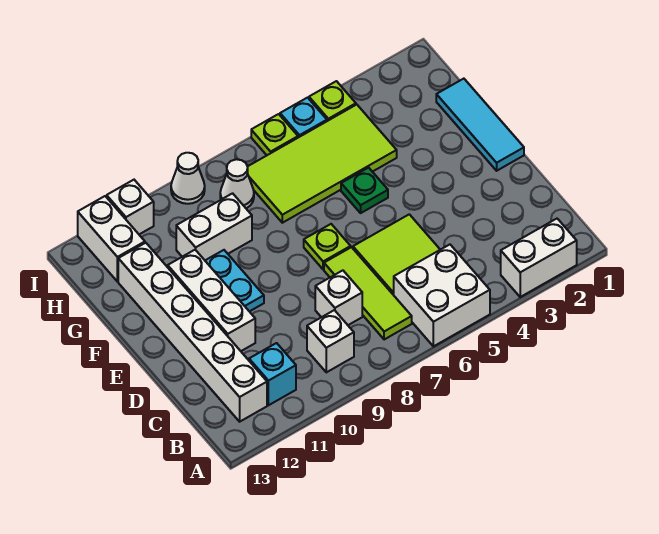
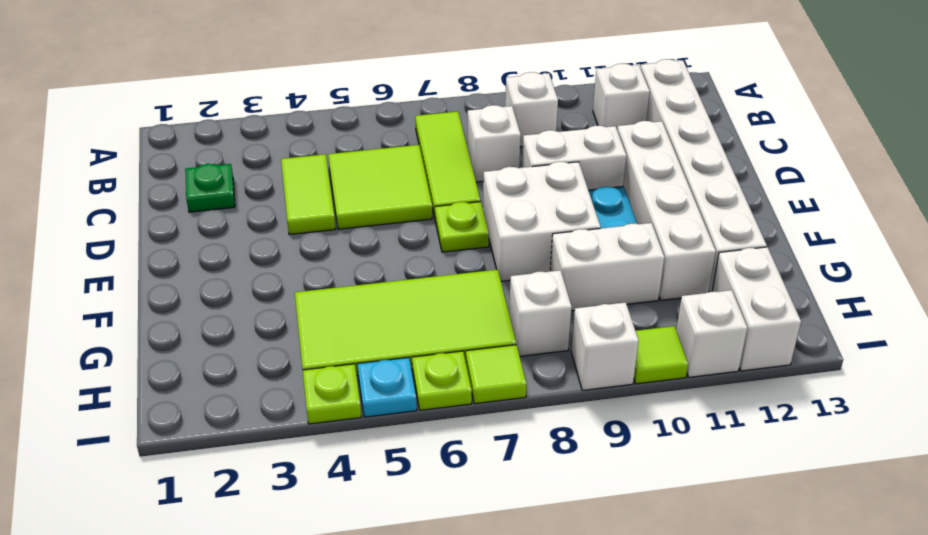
white 1x2 brick [501,219,577,297] -> white 1x2 brick moved to [522,126,626,190]
white 2x2 brick [394,245,490,346] -> white 2x2 brick moved to [483,162,601,281]
cyan 1x1 brick [249,343,296,405] -> white 1x1 brick [593,64,650,129]
none -> lime 1x2 tile [281,154,336,235]
white 1x3 brick [168,250,255,351] -> white 1x4 brick [617,121,716,300]
cyan 1x3 tile [436,79,524,171] -> none
green 1x1 plate [341,168,388,213] -> green 1x1 plate moved to [185,164,235,212]
white 1x1 cone [220,159,254,208] -> white 1x1 brick [509,270,572,356]
none -> lime 1x1 tile [466,345,526,404]
white 1x1 cone [171,153,205,204] -> white 1x1 brick [571,302,639,390]
none -> lime 1x1 tile [634,326,688,384]

